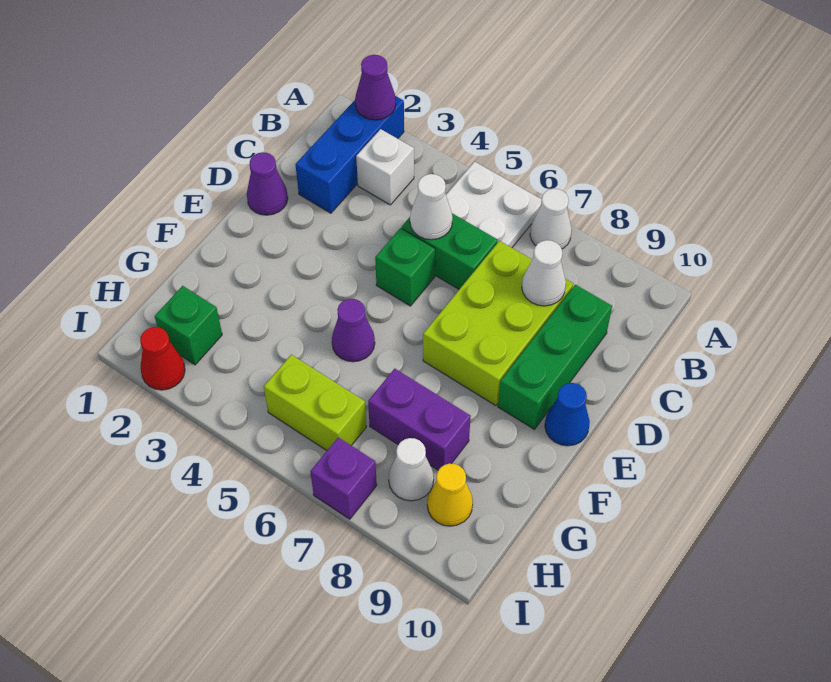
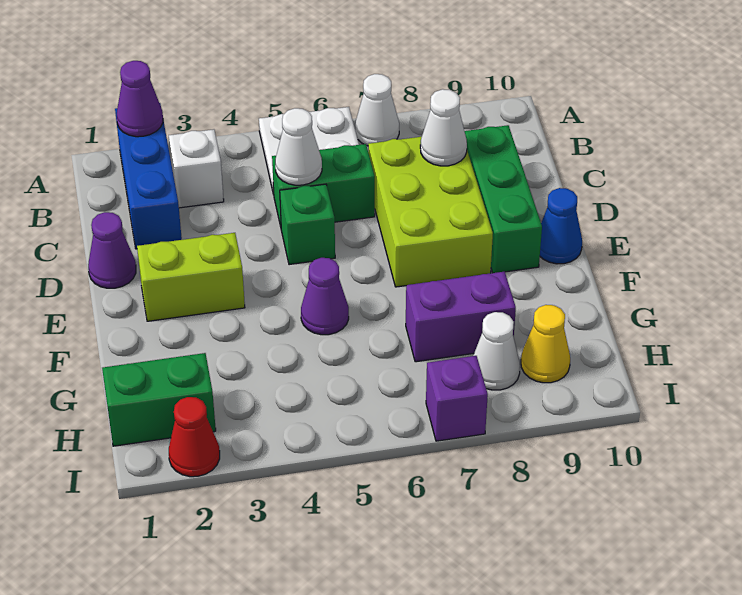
green 1x1 brick [155,286,222,365] -> green 1x2 brick [102,353,216,446]
lime 1x2 brick [264,355,366,450] -> lime 1x2 brick moved to [137,233,245,321]

